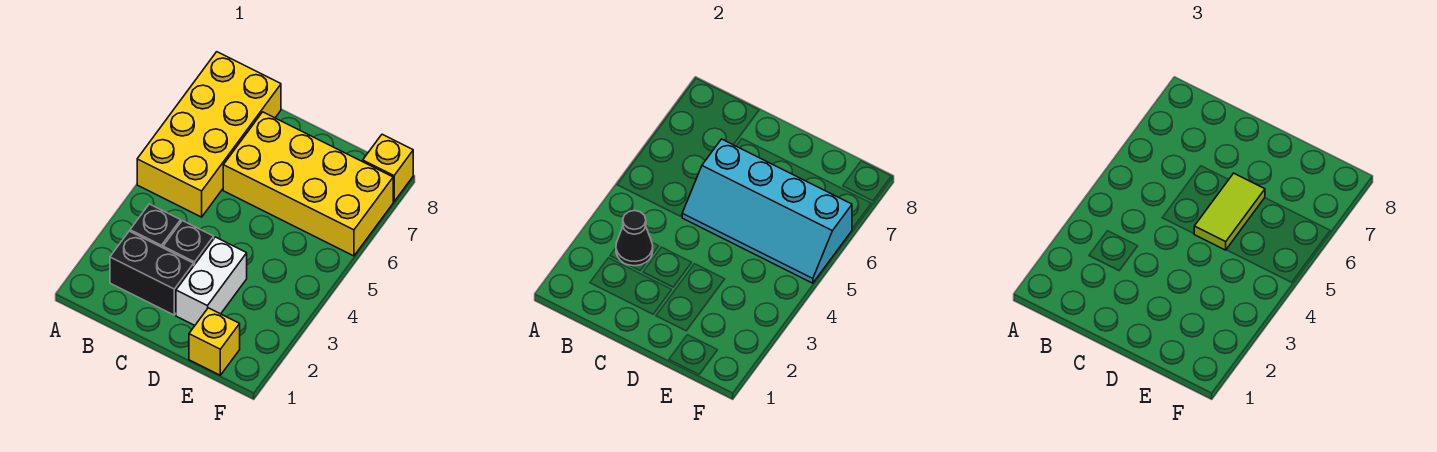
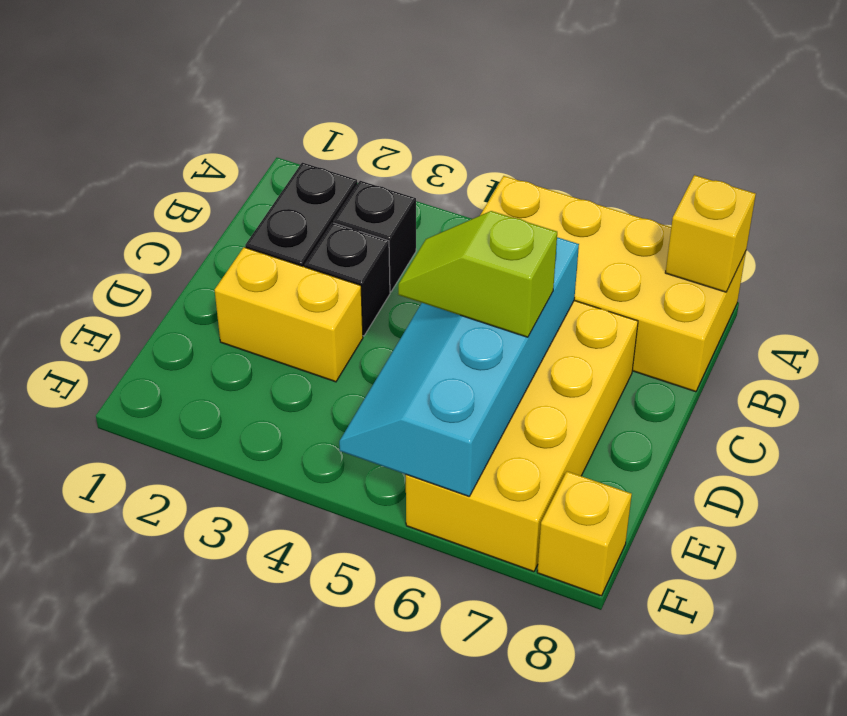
black 1x1 cone [616,211,653,266] -> none
white 1x2 brick [176,237,247,325] -> yellow 1x2 brick [215,247,363,382]
lime 1x2 tile [1194,173,1265,250] -> lime 1x2 slope [398,211,557,337]
yellow 1x1 brick [189,308,240,375] -> yellow 1x1 brick moved to [665,175,756,292]

